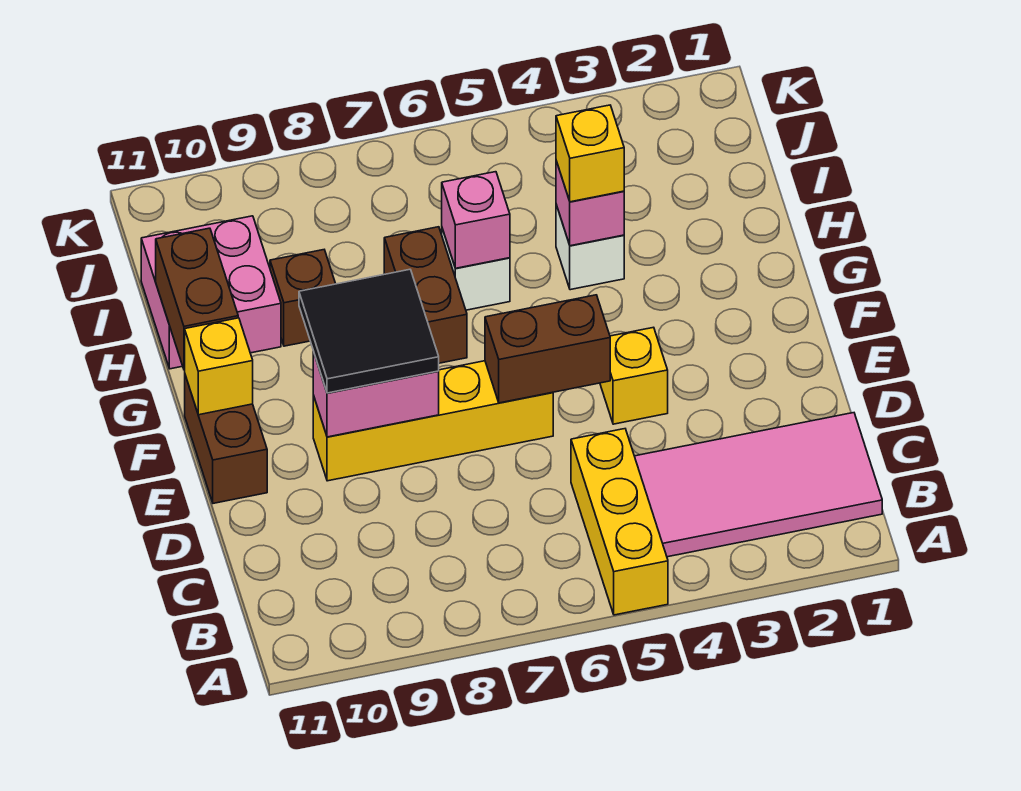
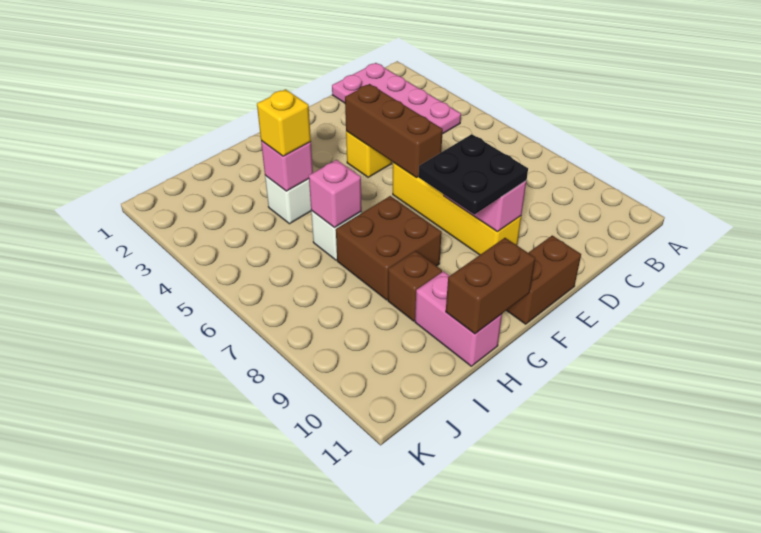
yellow 1x3 brick [571,429,668,615] -> none
pink 2x4 tile [635,413,882,557] -> pink 2x4 plate [332,63,461,134]
brown 1x2 brick [485,295,610,403] -> brown 1x3 brick [345,84,443,178]
black 2x2 tile [299,269,439,393] -> black 2x2 plate [419,134,528,215]
yellow 1x1 brick [185,318,253,415] -> none
brown 1x2 brick [384,227,467,363] -> brown 2x2 brick [336,196,442,300]
pink 2x2 brick [141,216,281,369] -> pink 1x2 brick [415,271,502,366]

